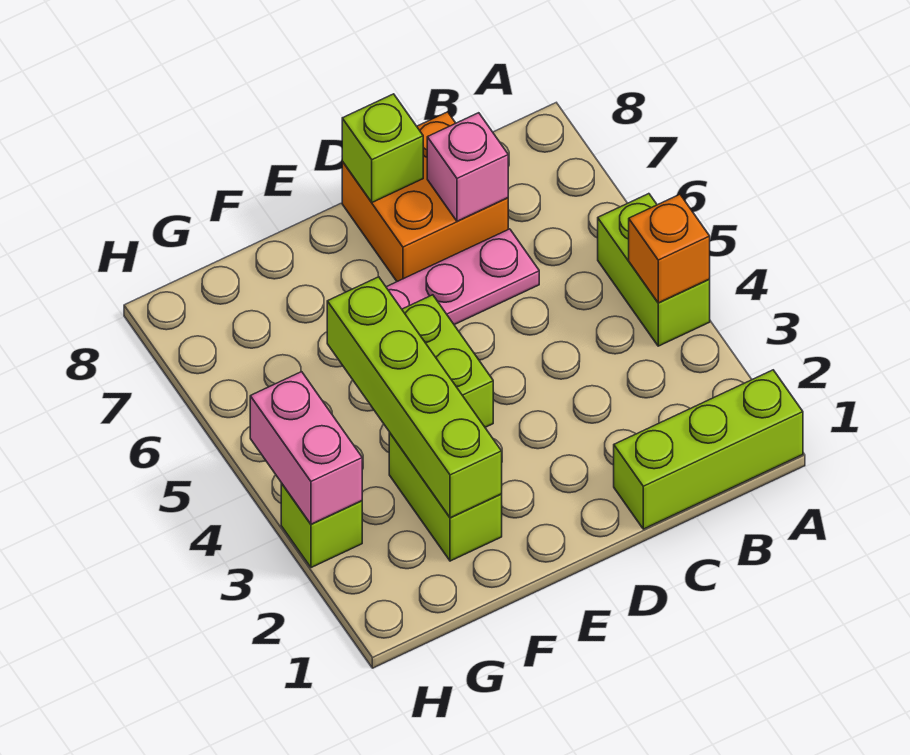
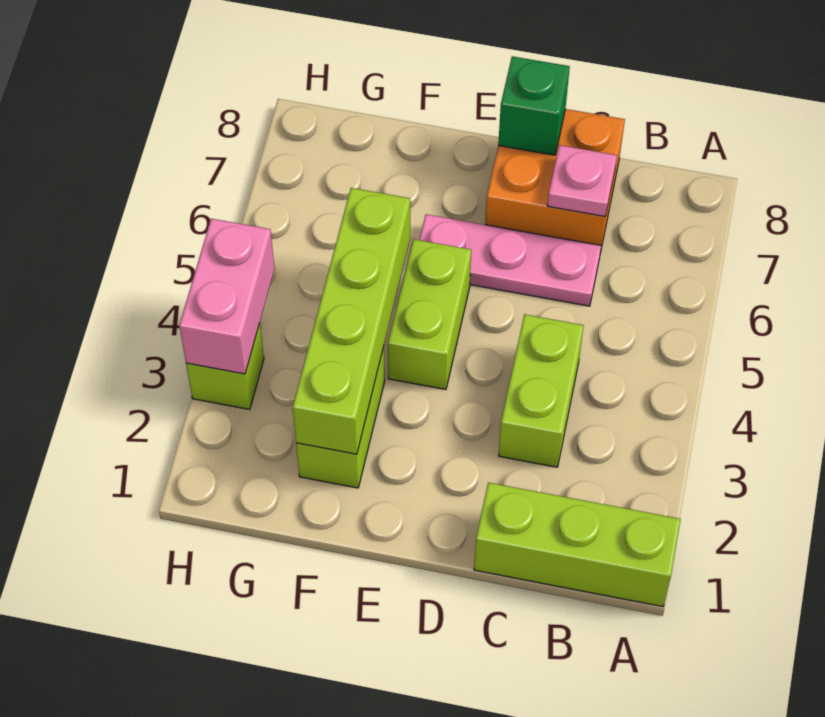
lime 1x2 brick [598,194,710,346] -> lime 1x2 brick moved to [499,314,584,467]
orange 1x1 brick [629,194,710,303] -> none
pink 1x1 brick [427,113,508,221] -> pink 1x1 plate [547,145,617,216]
lime 1x1 brick [342,94,423,202] -> green 1x1 brick [498,56,570,155]

